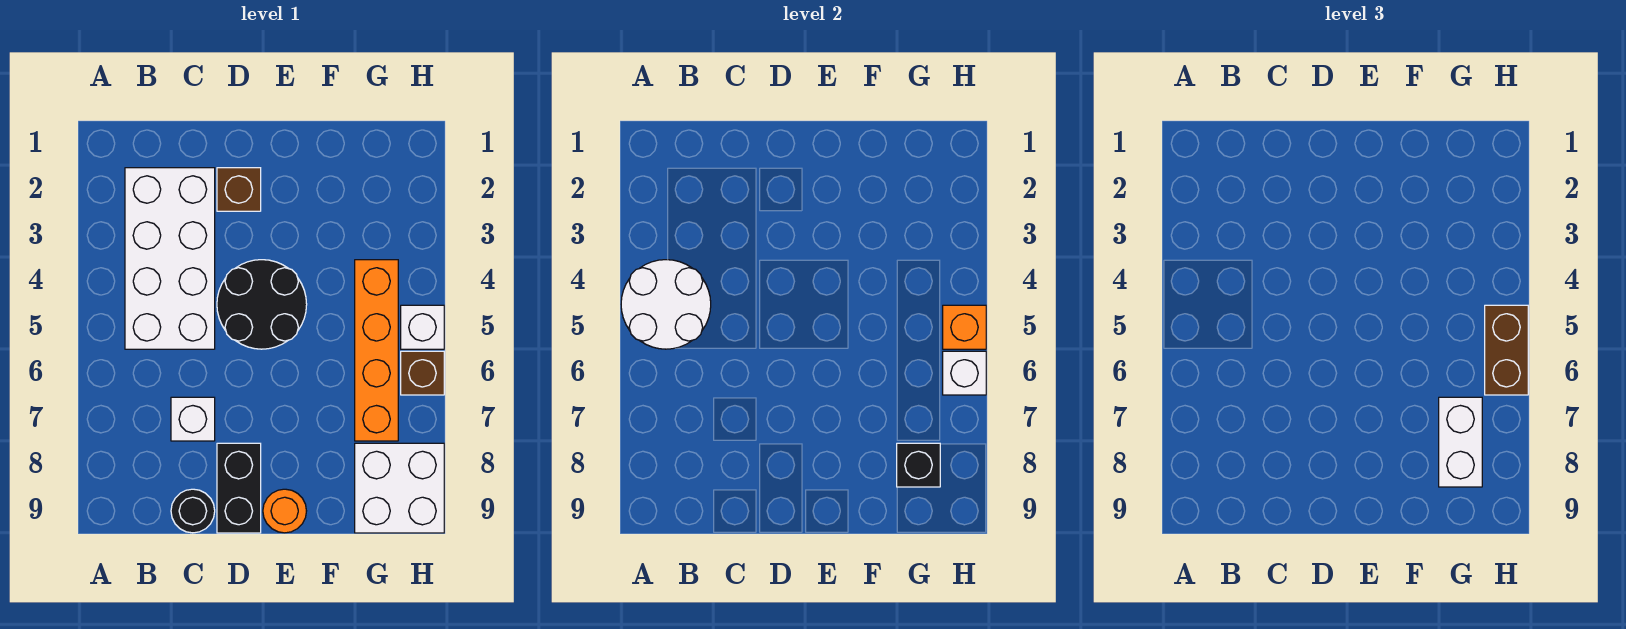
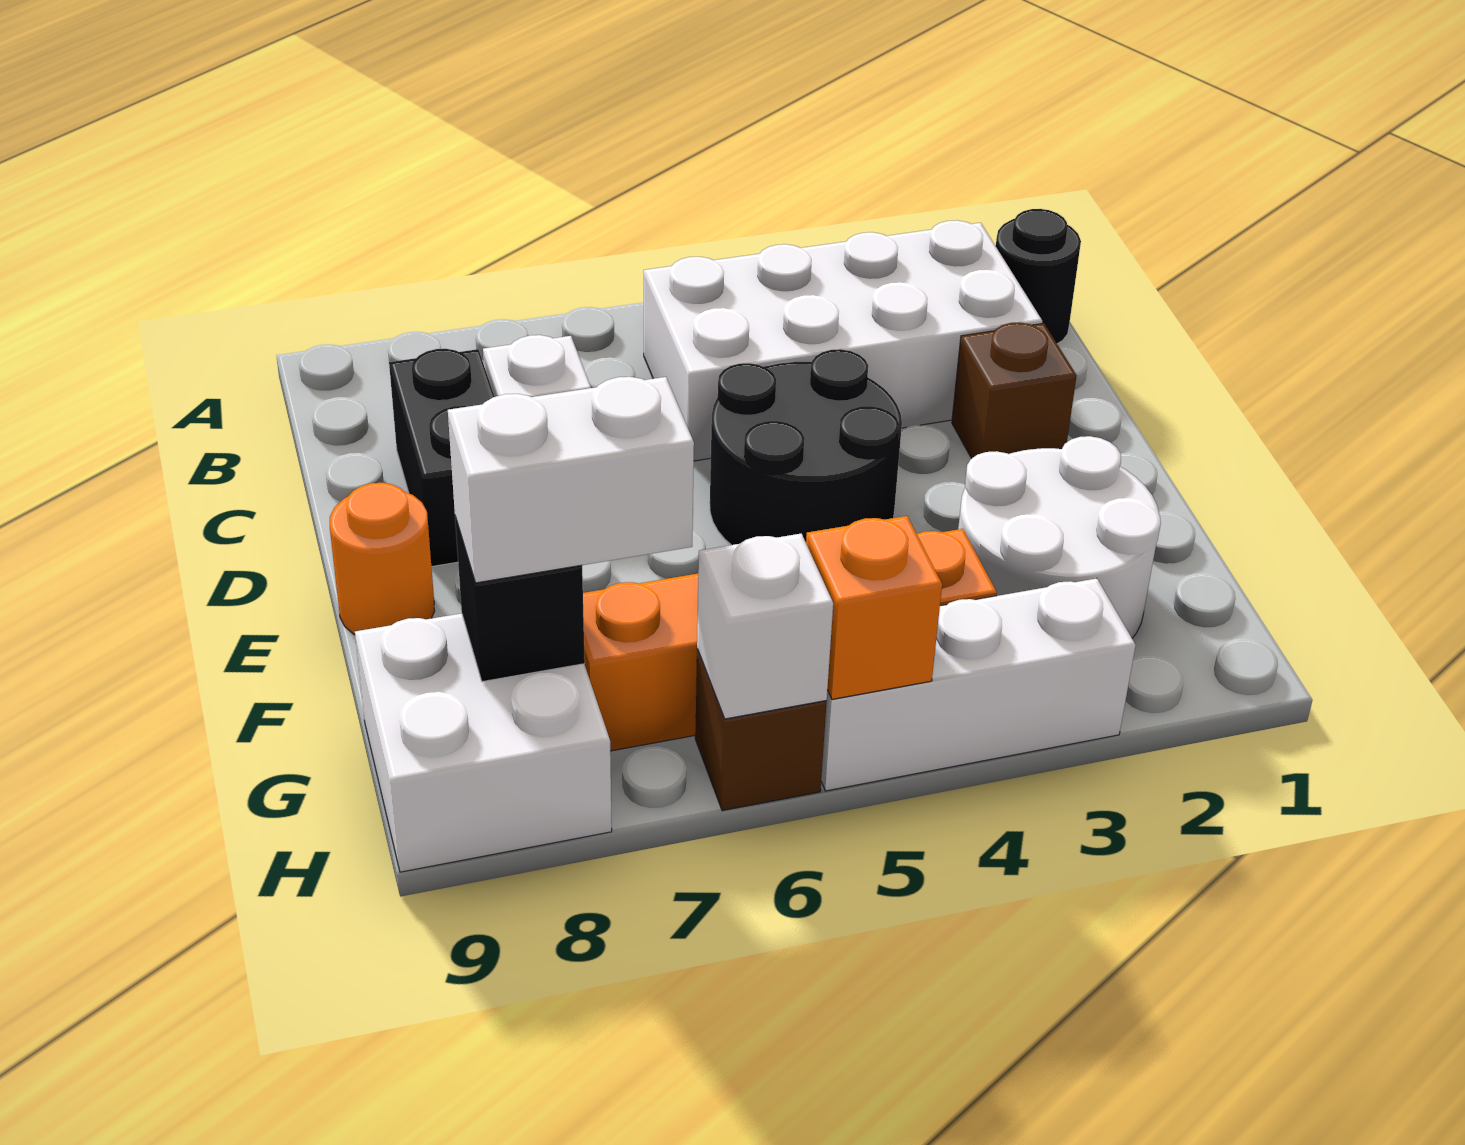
white 2x2 round brick [621,260,711,349] -> white 2x2 round brick moved to [958,436,1161,638]
black 1x1 round brick [171,489,215,533] -> black 1x1 round brick moved to [996,209,1081,344]
black 1x2 brick [217,443,261,533] -> black 1x2 brick turned to [389,349,494,567]
white 1x1 brick [401,305,444,349] -> white 1x3 brick [821,578,1136,791]
brown 1x2 brick [1485,305,1528,395] -> none

